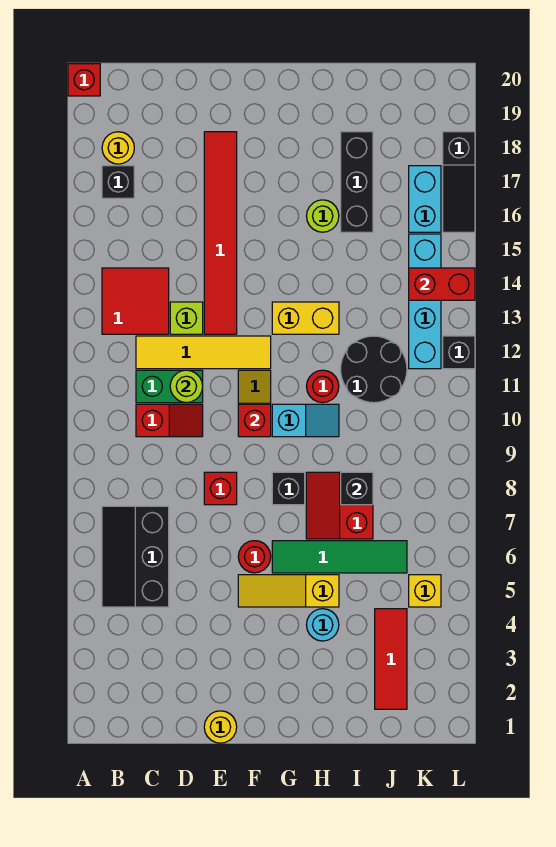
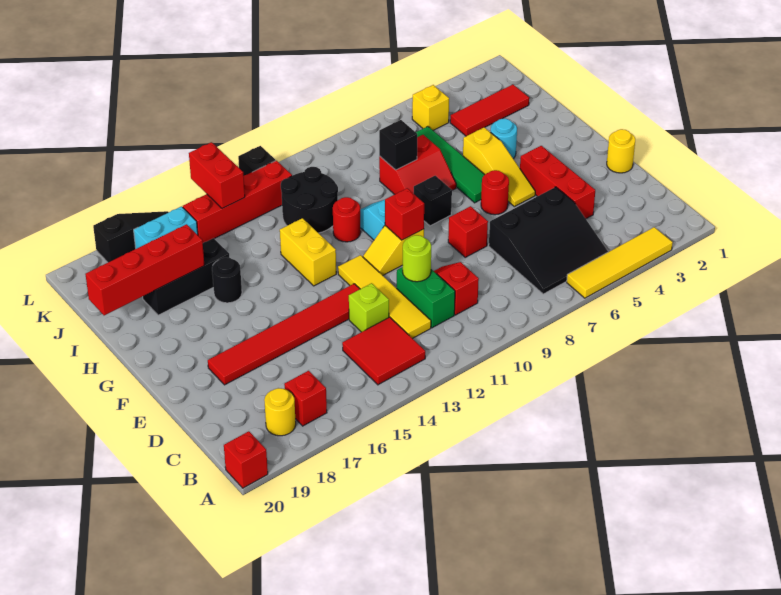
none -> yellow 1x4 tile [567,227,673,298]
black 2x3 slope [102,506,169,607] -> black 3x3 slope [489,187,608,294]
black 1x1 brick [102,166,134,198] -> red 1x1 brick [284,371,327,426]
none -> red 1x3 brick [520,146,595,219]
lime 1x1 round brick [307,200,339,232] -> black 1x1 round brick [212,257,242,303]
none -> red 1x4 brick [85,224,204,315]
cyan 1x4 brick [409,234,441,369] -> red 1x4 brick [183,161,292,243]

